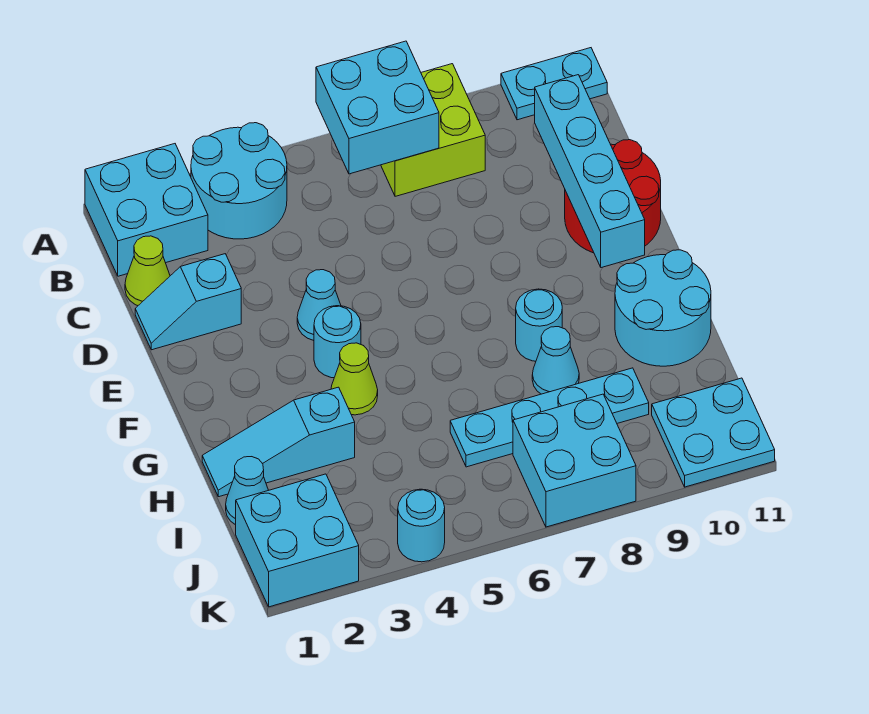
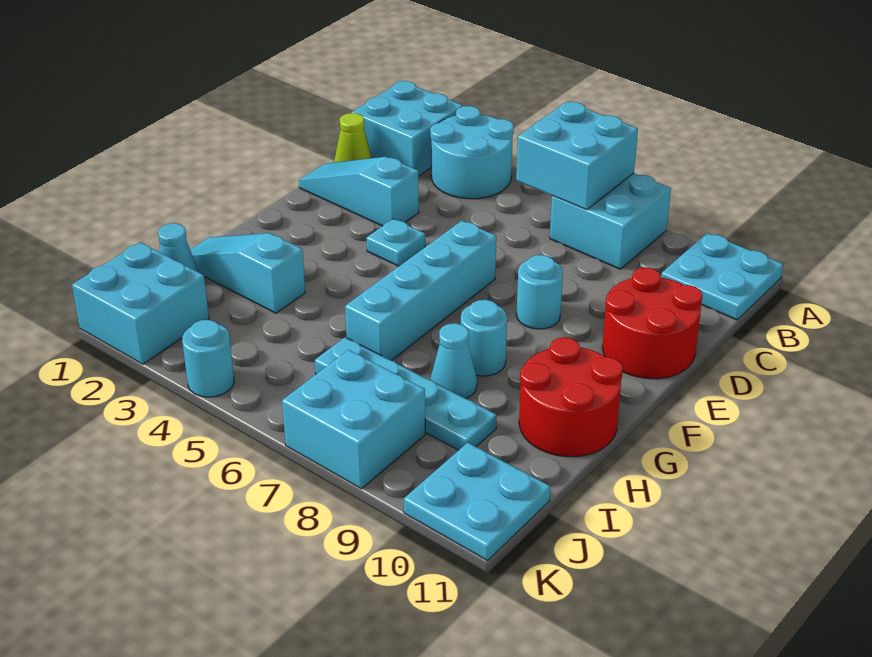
lime 2x2 brick [381,64,485,196] -> cyan 2x2 brick [550,173,671,269]
cyan 1x2 plate [501,48,607,120] -> cyan 2x2 plate [661,233,783,320]
cyan 1x4 brick [535,75,645,268] -> cyan 1x4 brick moved to [345,221,496,361]
cyan 1x2 slope [135,254,241,350] -> cyan 1x3 slope [299,157,419,226]
cyan 1x1 cone [297,270,341,341] -> cyan 1x1 plate [366,219,425,266]
cyan 1x1 round brick [314,306,361,378] -> cyan 1x1 round brick moved to [516,255,563,329]
lime 1x1 cone [331,343,378,415] -> none
cyan 2x2 round brick [615,250,711,366] -> red 2x2 round brick [519,337,623,457]

